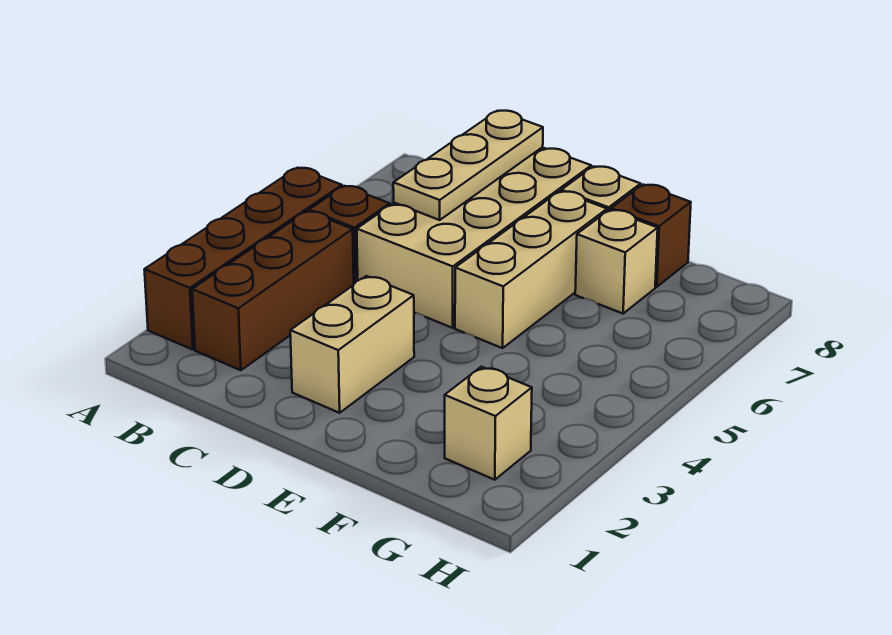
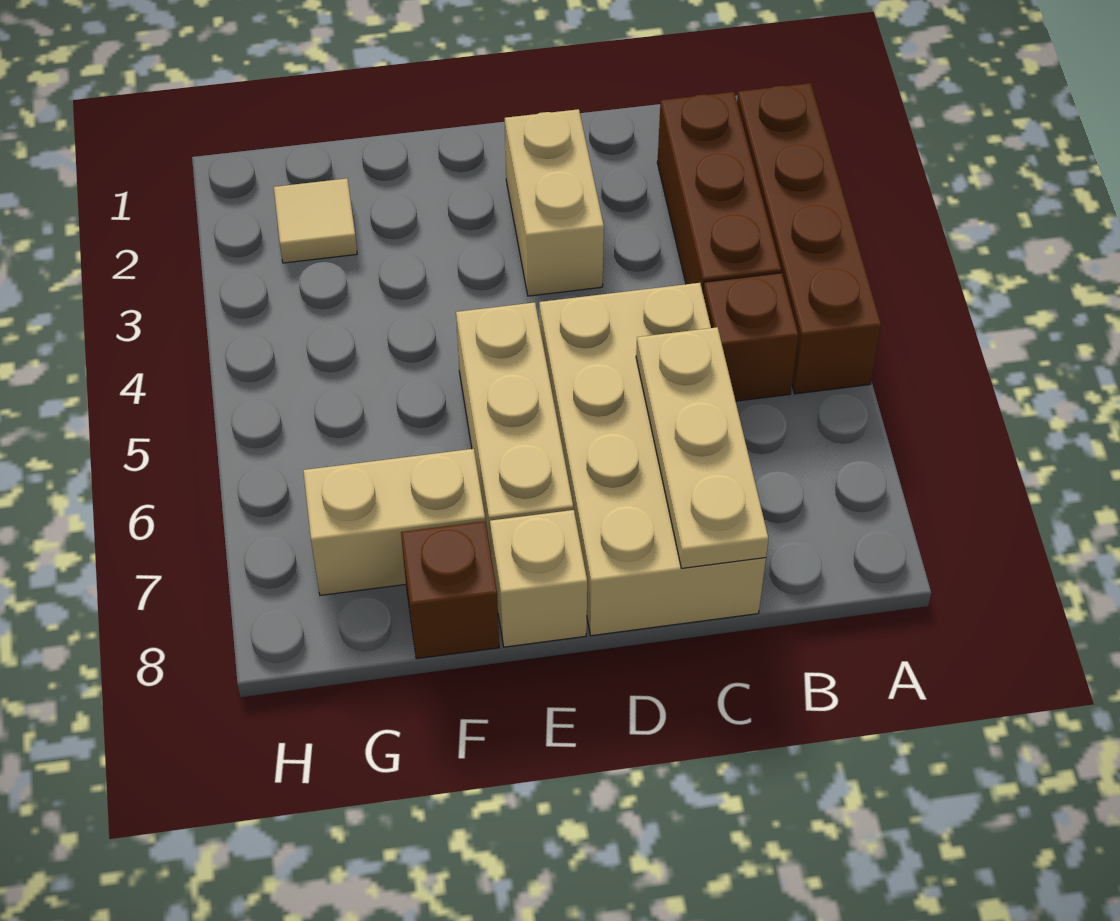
tan 1x1 brick [575,210,658,314] -> tan 1x2 brick [303,449,485,595]
tan 1x1 brick [445,367,532,480] -> tan 1x1 tile [274,178,357,263]

